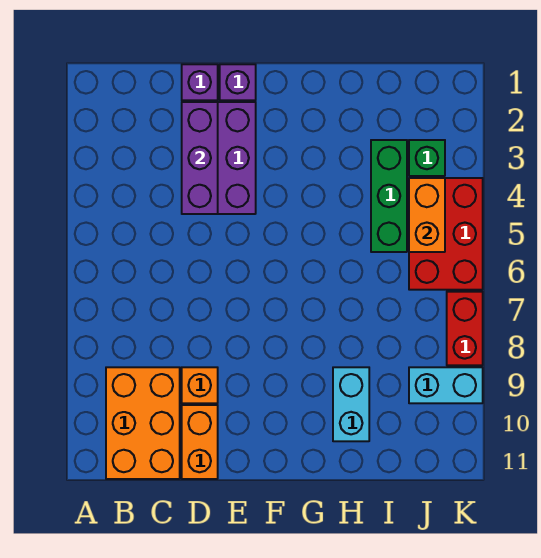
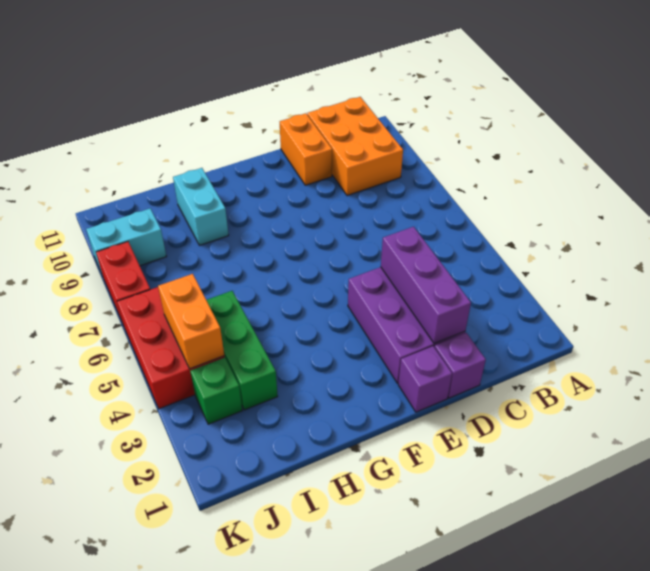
orange 1x1 brick [182,367,218,403] -> none

